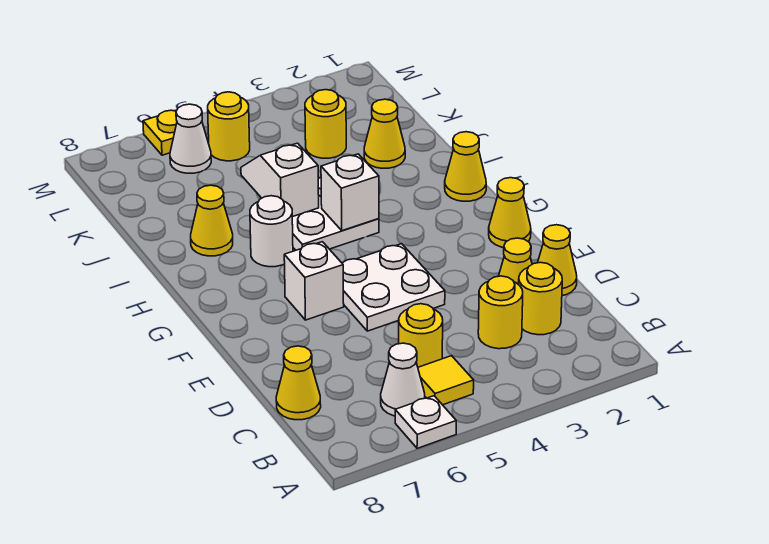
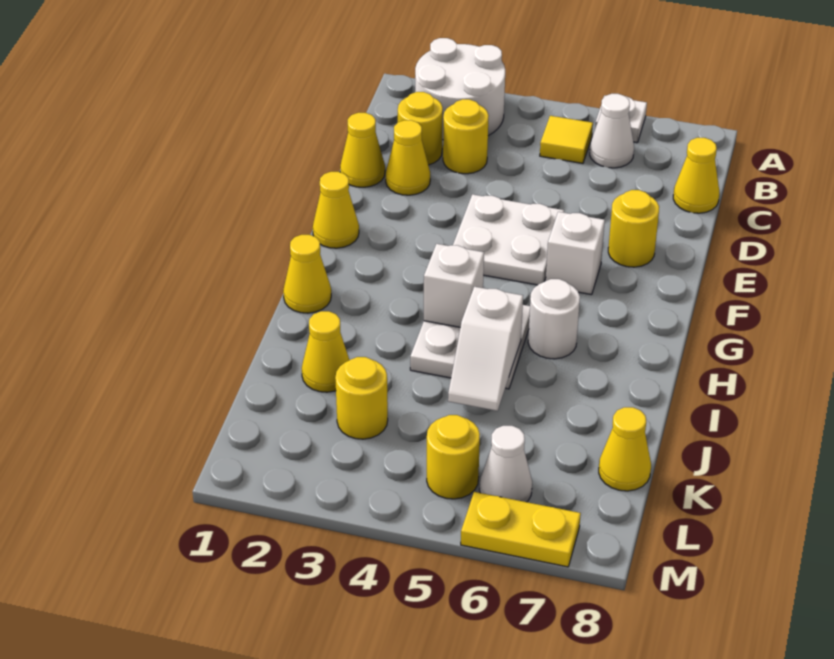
none -> white 2x2 round brick [415,38,505,140]
yellow 1x1 round brick [399,304,443,367] -> yellow 1x1 round brick moved to [608,190,659,267]
yellow 1x1 cone [191,185,233,256] -> yellow 1x1 cone moved to [599,407,651,491]
yellow 1x1 plate [143,110,177,155] -> yellow 1x2 plate [461,492,581,567]

